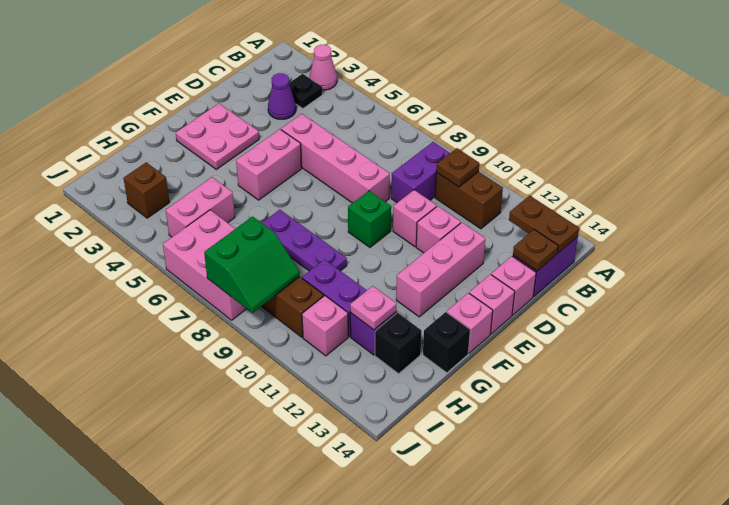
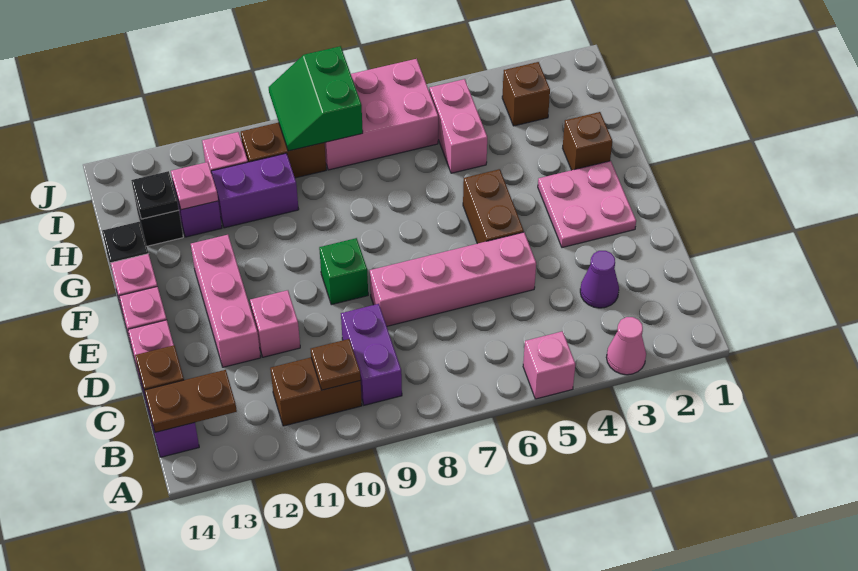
black 1x1 plate [289,74,323,109] -> black 1x1 plate moved to [131,171,179,219]
pink 1x1 brick [393,190,437,247] -> pink 1x1 brick moved to [523,331,576,399]
pink 1x2 brick [236,129,302,200] -> brown 1x2 brick [463,169,524,244]
none -> brown 1x1 brick [563,112,612,170]
purple 1x3 plate [262,210,347,271] -> none

